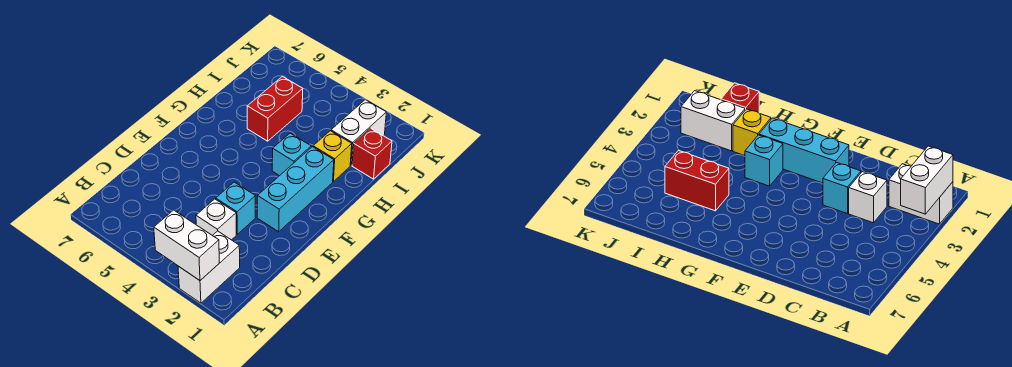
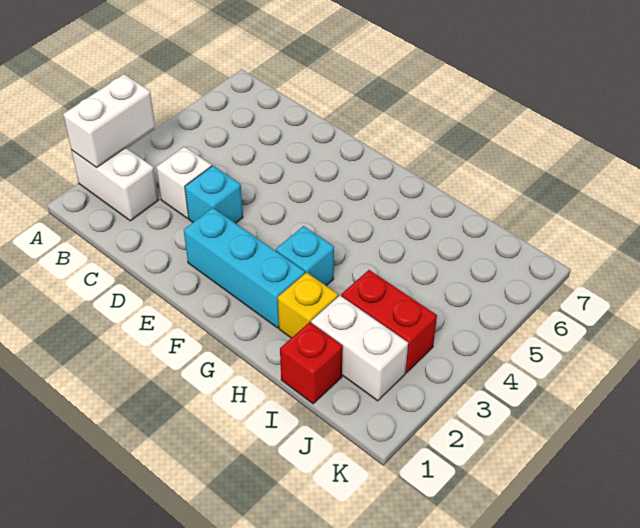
red 1x2 brick [247,76,303,141] -> red 1x2 brick moved to [341,270,437,373]

